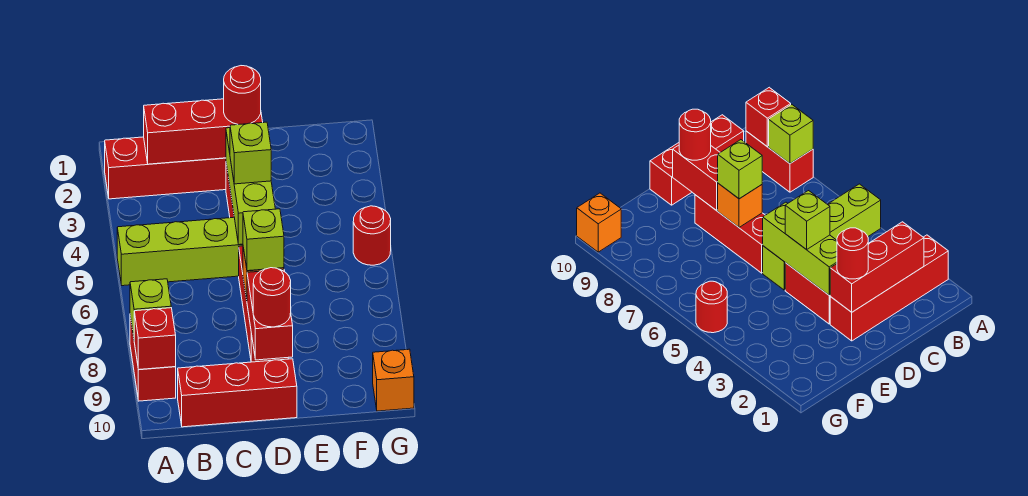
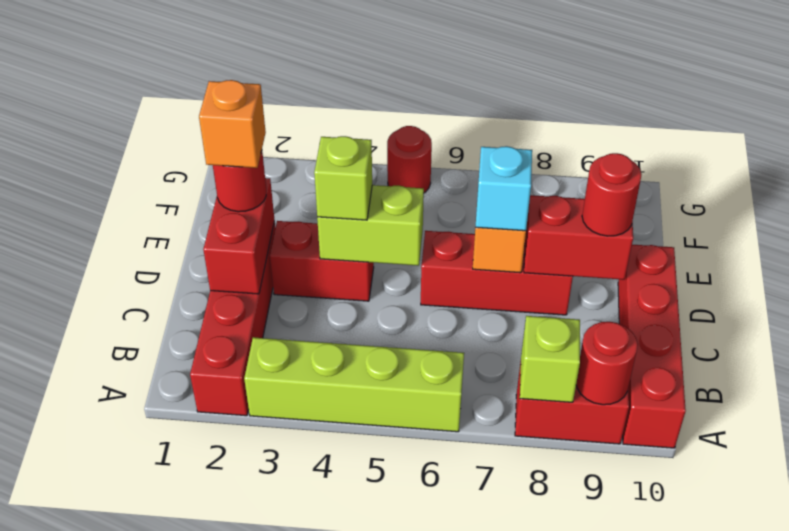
lime 1x4 brick [117,217,243,286] -> lime 1x4 brick turned to [244,337,464,432]
red 1x1 brick [134,308,176,370] -> red 1x1 round brick [576,322,638,405]
red 1x3 brick [144,99,263,164] -> red 1x2 brick [203,178,274,294]
red 1x3 brick [178,359,297,427] -> red 1x4 brick [618,245,686,448]
lime 1x3 brick [226,128,275,245] -> lime 1x2 brick [317,185,424,266]
lime 1x1 brick [243,209,284,271] -> cyan 1x1 brick [475,146,532,231]
orange 1x1 brick [373,349,414,411] -> orange 1x1 brick moved to [199,80,266,168]

